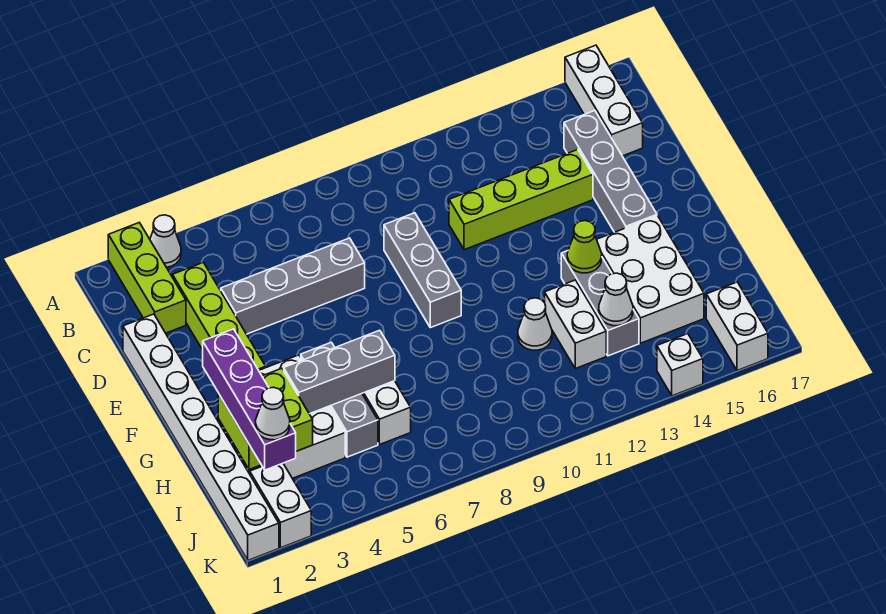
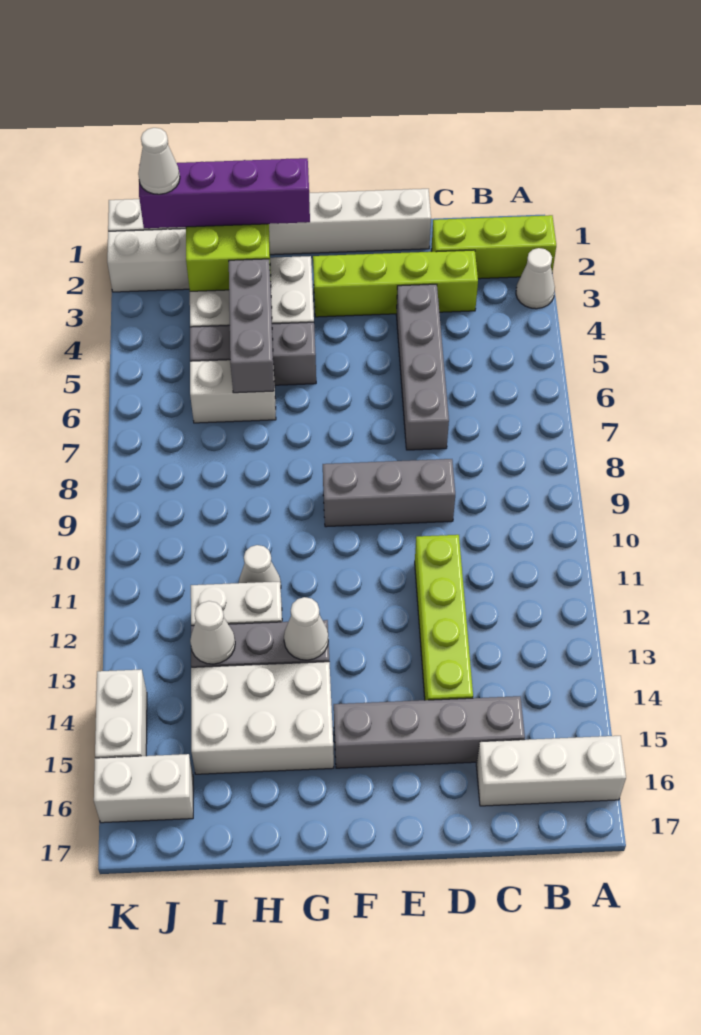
lime 1x1 cone [567,221,602,273] -> white 1x1 cone [284,597,328,660]
white 1x1 brick [657,334,703,396] -> white 1x2 brick [95,669,147,758]

